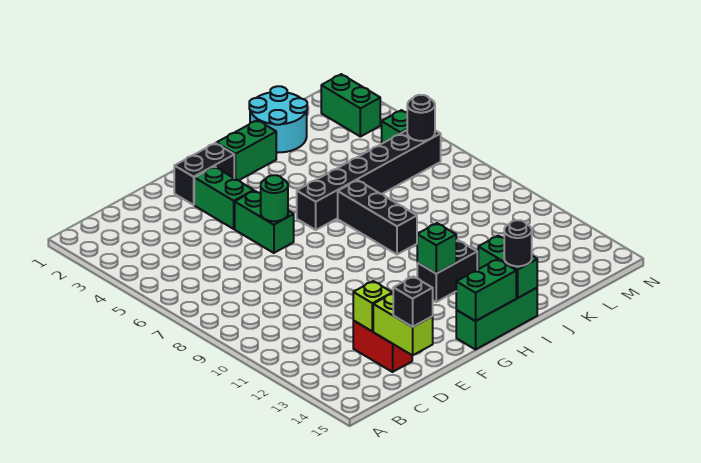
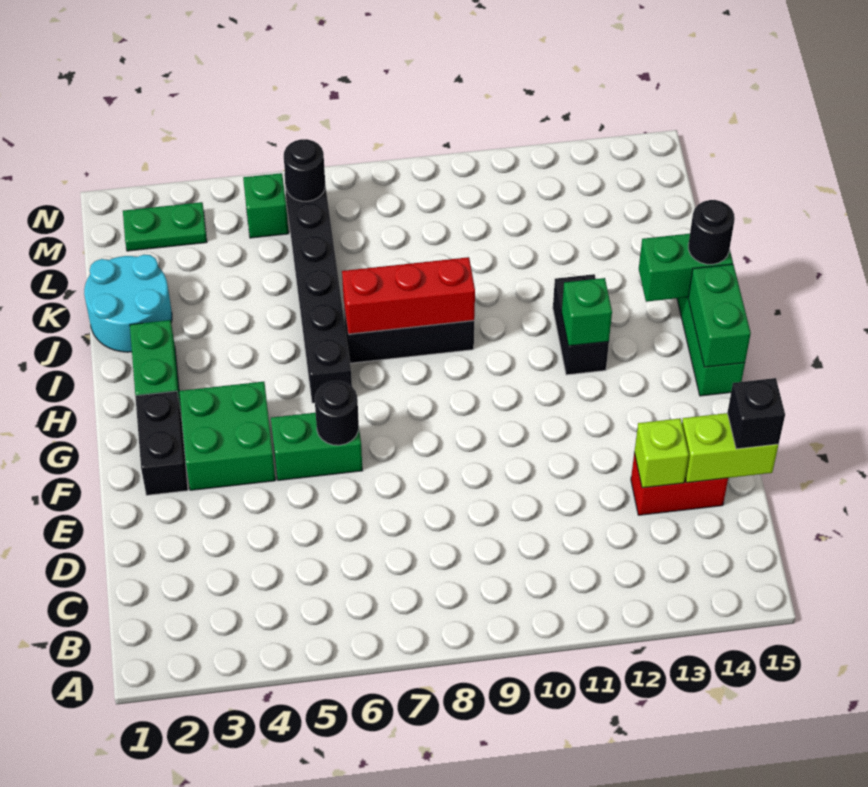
green 1x2 brick [194,167,254,229] -> green 2x2 brick [179,382,275,490]
green 1x1 round brick [261,175,288,221] -> black 1x1 round brick [315,381,359,445]
none -> red 1x3 brick [342,257,475,334]
green 1x2 brick [321,74,380,137] -> green 1x2 plate [123,202,207,251]

